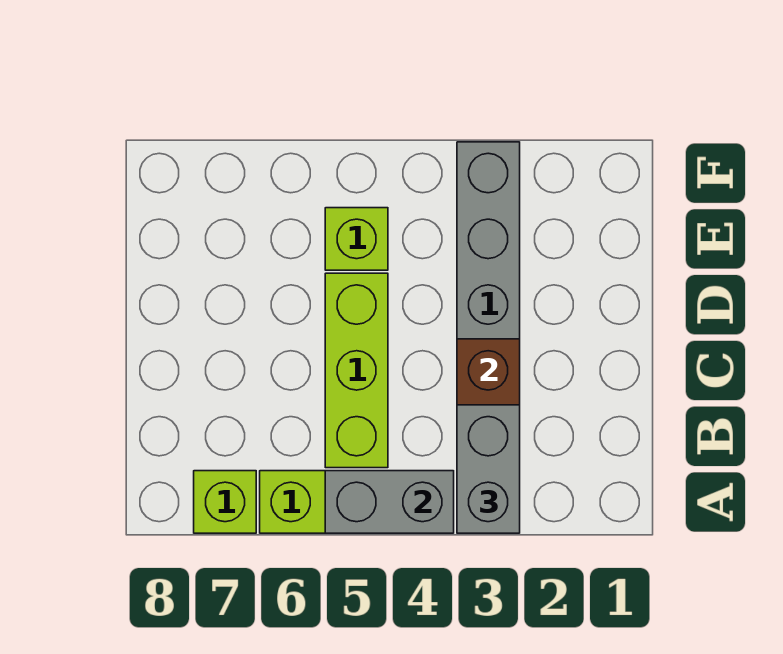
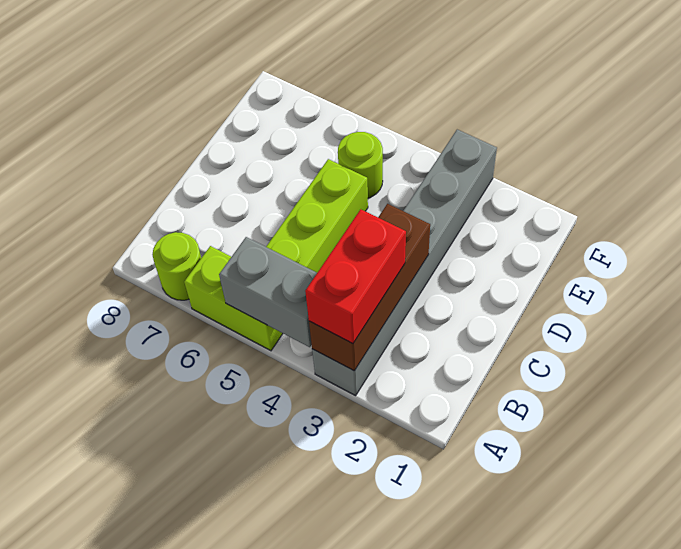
grey 1x2 brick [457,405,520,533] -> red 1x2 brick [305,209,406,344]
lime 1x1 brick [194,471,256,533] -> lime 1x1 round brick [152,232,201,300]
lime 1x1 brick [325,208,388,270] -> lime 1x1 round brick [338,132,383,198]

